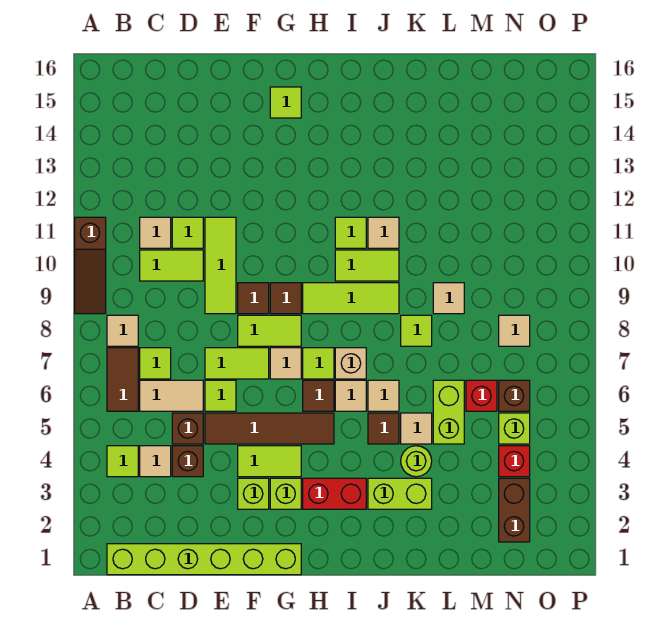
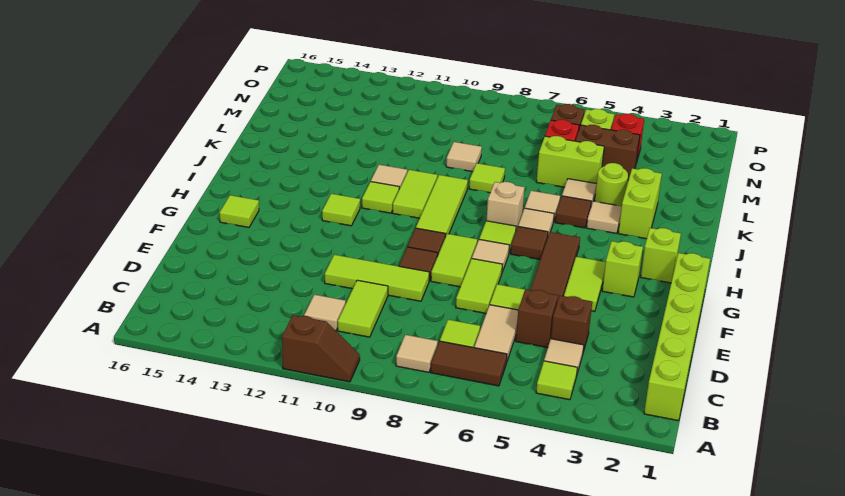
brown 1x3 slope [75,217,106,314] -> brown 1x2 slope [282,315,360,382]
lime 1x1 tile [172,217,203,248] -> lime 1x1 tile moved to [322,194,360,226]
lime 1x1 brick [238,478,269,509] -> lime 1x1 brick moved to [641,228,681,283]
red 1x2 brick [303,478,366,509] -> none
brown 1x2 brick [499,478,530,542] -> brown 1x2 brick moved to [576,125,640,180]
tan 1x1 tile [499,315,530,346] -> tan 1x1 tile moved to [587,201,622,233]

